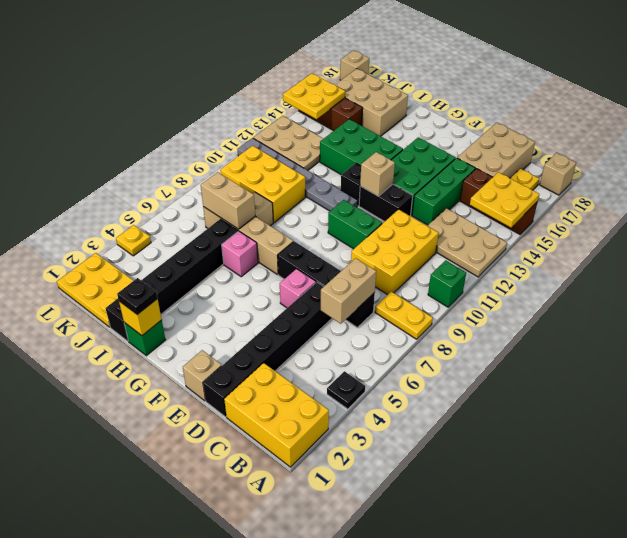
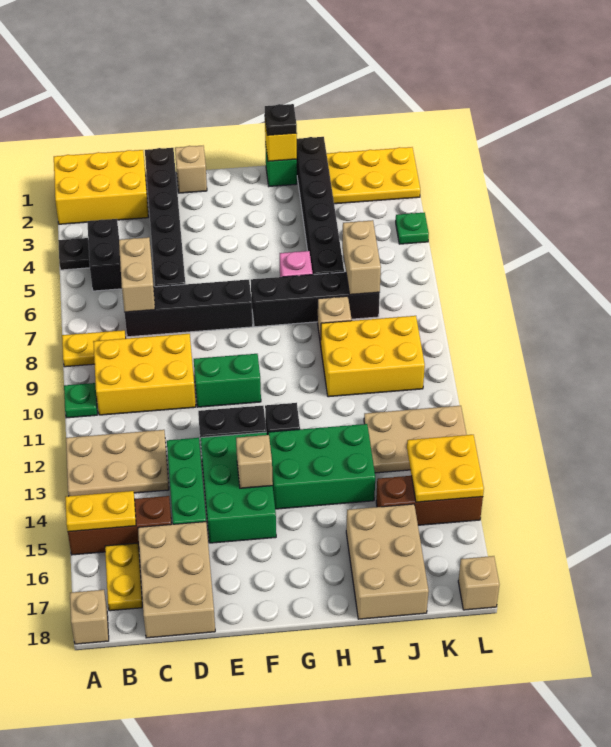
green 1x1 brick [428,260,466,307] -> green 1x1 plate [64,383,97,418]
yellow 2x2 plate [470,172,539,227] -> yellow 1x2 plate [65,491,136,532]
none -> black 1x2 brick [87,219,122,291]
yellow 2x3 brick [351,209,438,295] -> yellow 2x3 brick turned to [93,334,196,415]
pink 1x1 brick [280,269,316,308] -> none
tan 1x1 brick [360,152,395,196] -> tan 1x1 brick moved to [236,435,273,488]
tan 1x4 brick [203,207,293,275] -> black 1x4 brick [251,272,380,327]
grey 1x6 plate [238,138,358,211] -> none
tan 1x2 brick [201,172,255,229] -> tan 1x2 brick turned to [342,220,381,295]
tan 2x3 brick [335,69,408,136] -> tan 2x3 brick turned to [346,504,429,619]
yellow 1x1 plate [116,225,151,256] -> green 1x1 plate [396,213,429,244]

